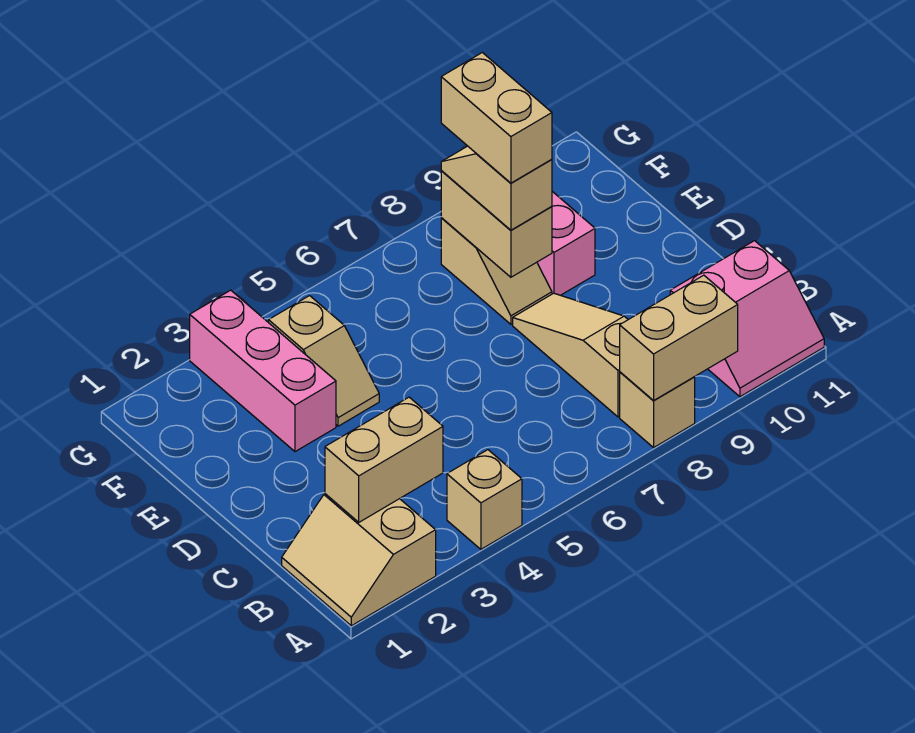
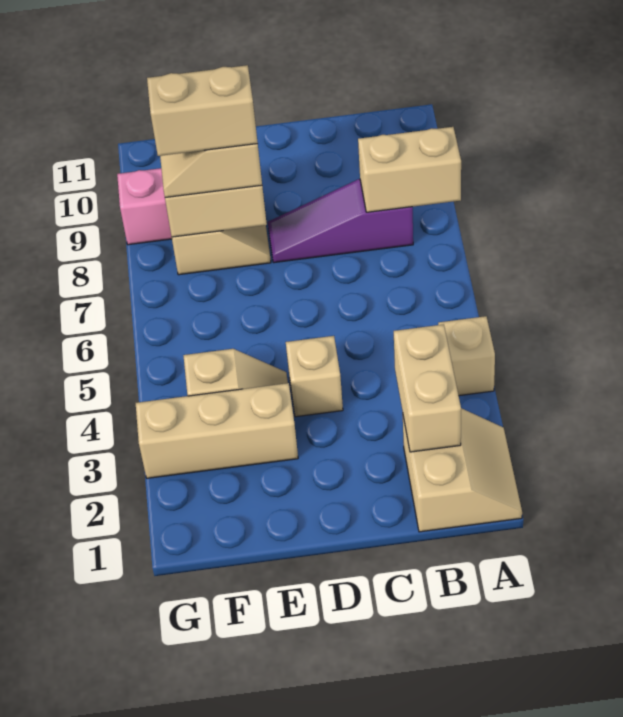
tan 2x2 slope [282,494,436,626] -> tan 2x2 slope turned to [403,408,522,532]
tan 1x1 brick [620,372,695,448] -> tan 1x1 brick moved to [286,336,343,417]
tan 1x2 brick [620,275,738,400] -> tan 1x2 brick turned to [358,127,461,212]
pink 2x2 slope [670,241,824,397] -> none
tan 1x3 slope [513,293,628,417] -> purple 1x3 slope [268,179,413,263]
pink 1x3 brick [190,290,336,452] -> tan 1x3 brick [136,383,298,478]

